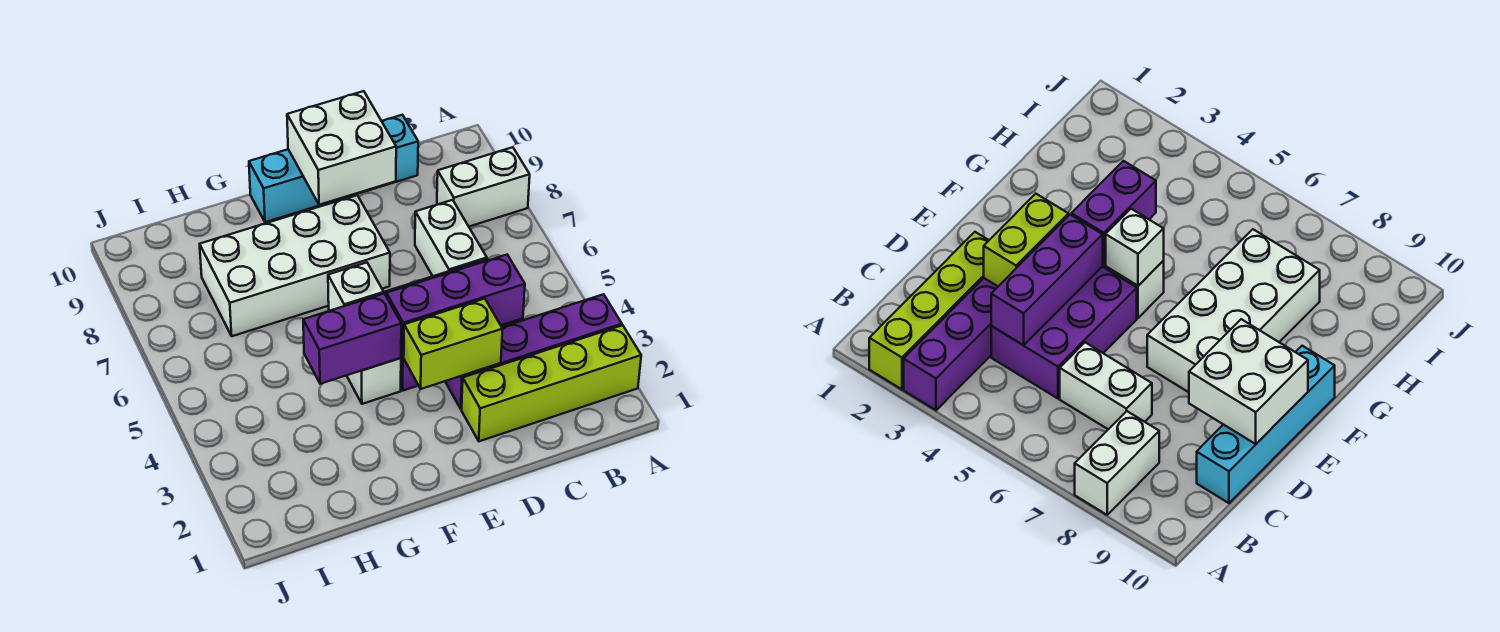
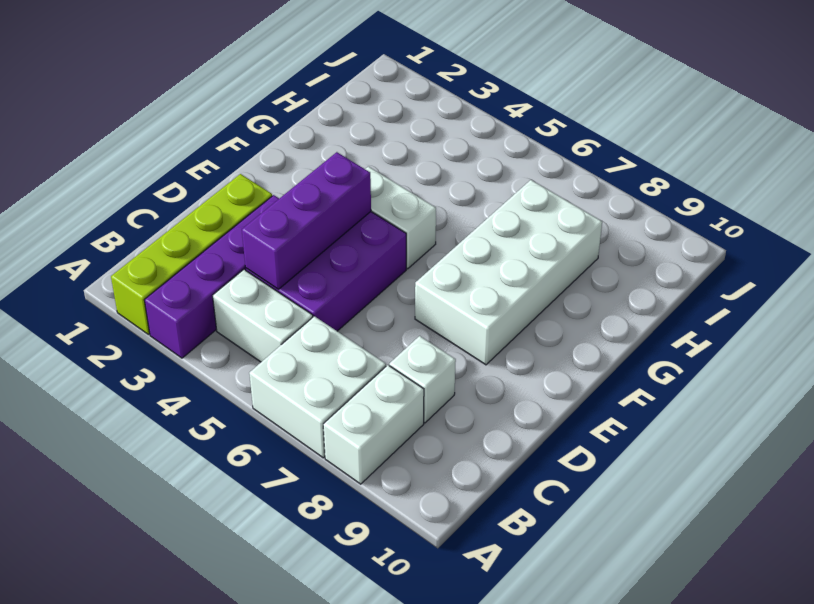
white 1x2 brick [415,200,487,276] -> white 1x2 brick moved to [213,270,313,362]
cyan 1x4 brick [249,115,418,222] -> none
lime 1x2 brick [404,299,503,389] -> none
white 2x2 brick [287,91,396,205] -> white 2x2 brick moved to [249,316,386,458]
purple 1x2 brick [303,294,401,384] -> none
white 1x1 brick [328,263,384,311] -> white 1x1 brick moved to [389,336,456,423]

